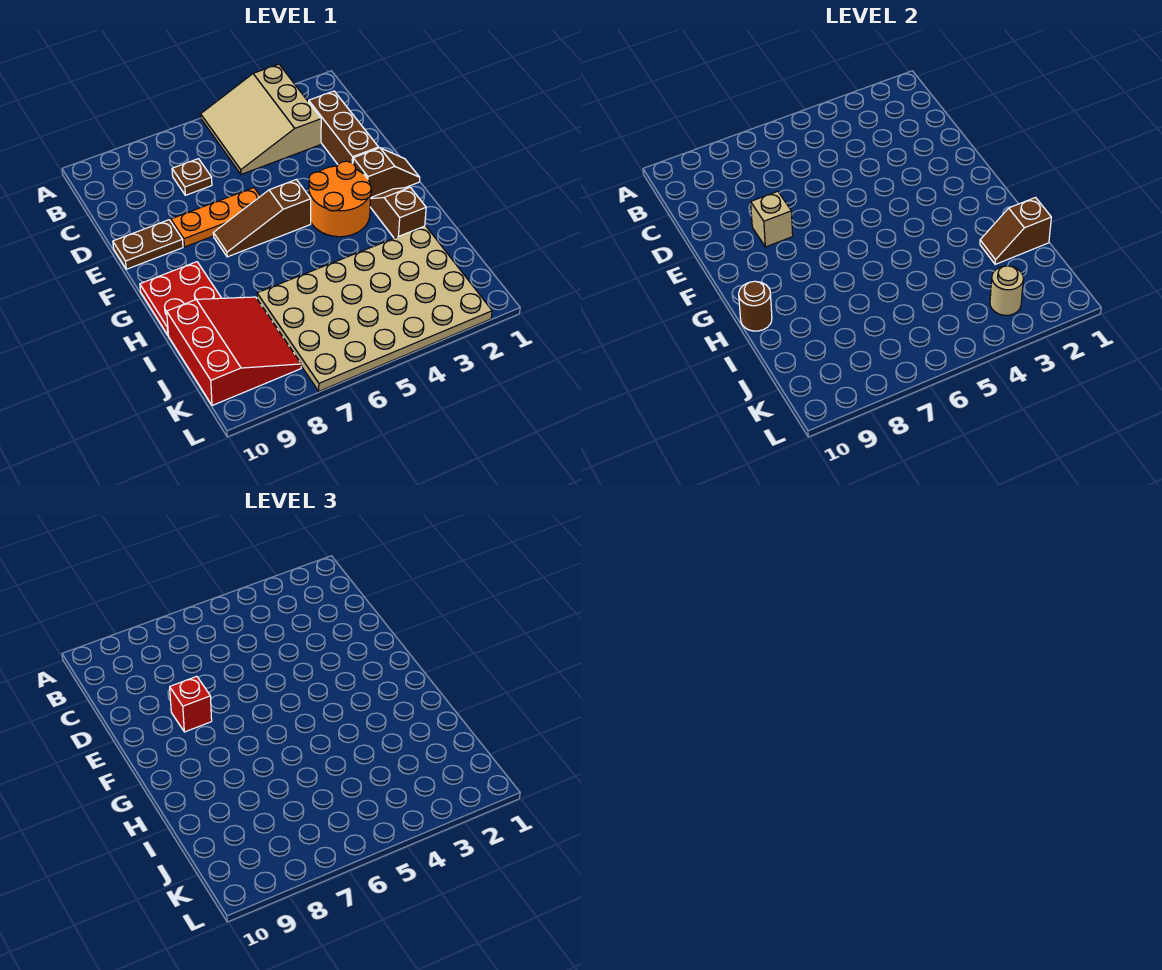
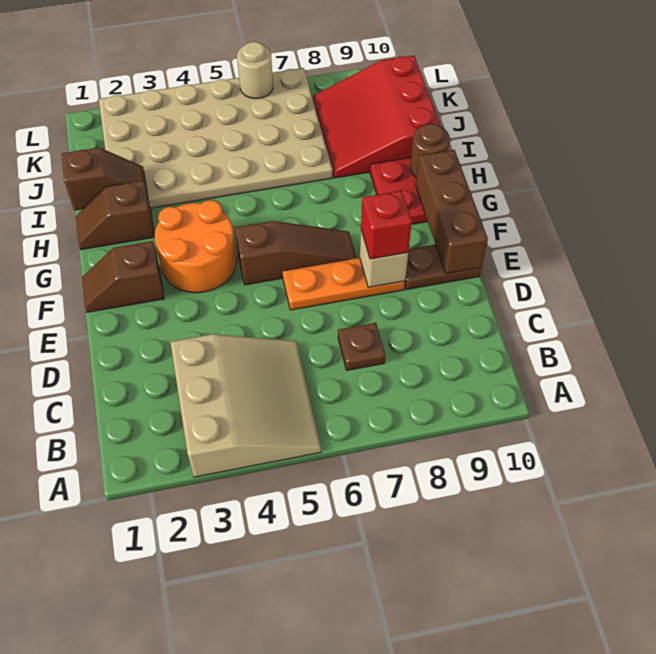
brown 1x3 brick [309,91,379,164] -> brown 1x3 brick moved to [416,150,488,274]
brown 1x2 slope [370,187,426,238] -> brown 1x2 slope turned to [76,181,155,250]
tan 1x1 round brick [990,266,1023,315] -> tan 1x1 round brick moved to [237,42,273,99]

